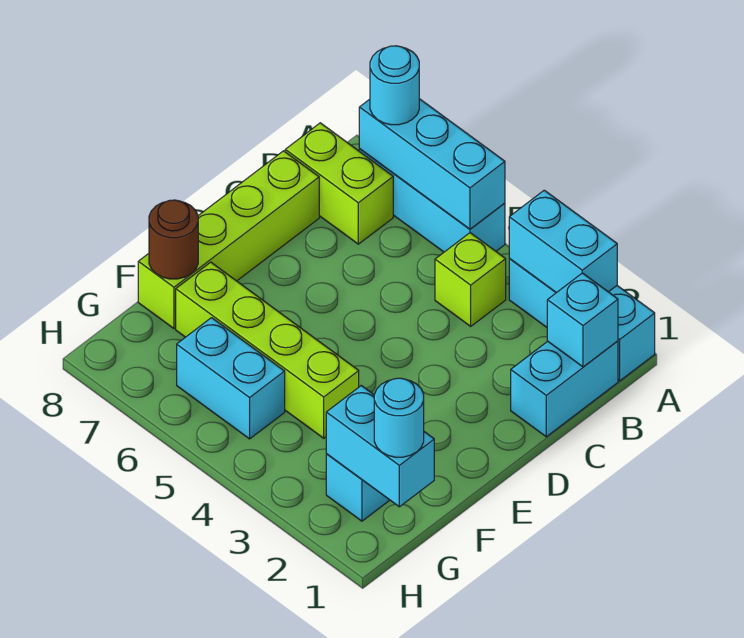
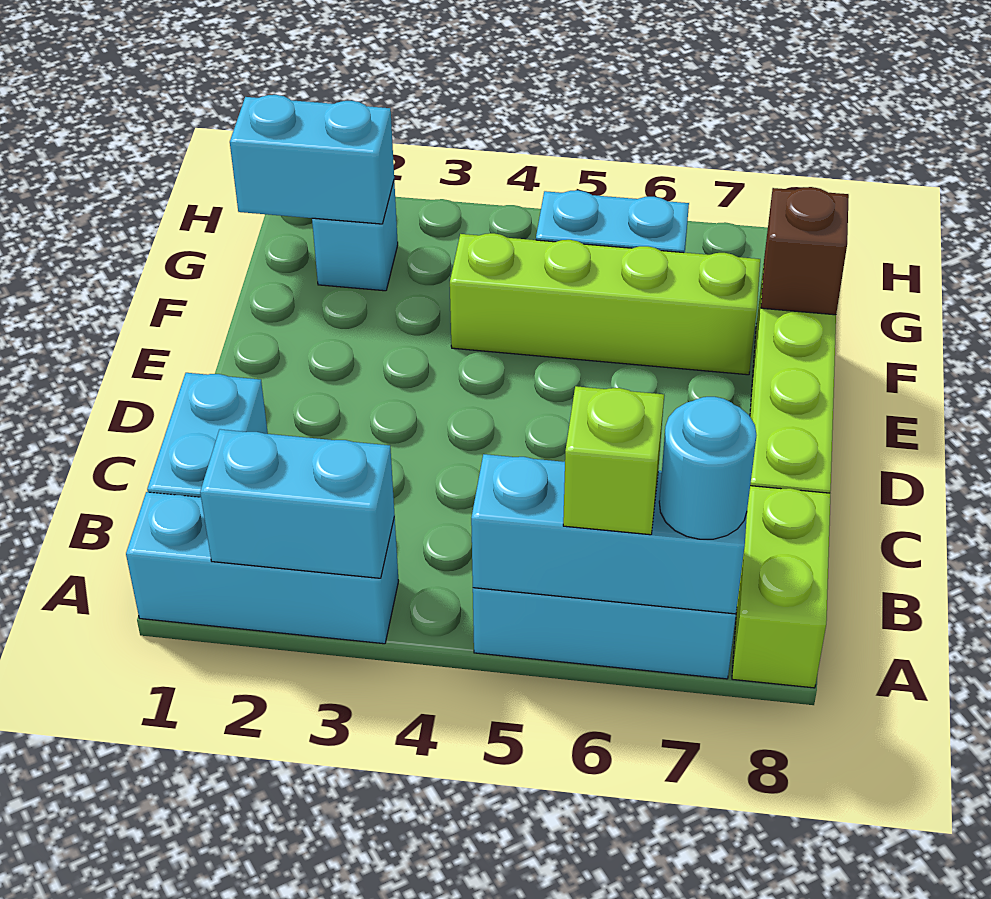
cyan 1x1 brick [547,273,618,367] -> none
lime 1x1 brick [435,233,506,326] -> lime 1x1 brick moved to [563,386,664,535]
lime 1x2 brick [285,123,393,244] -> lime 1x2 brick turned to [732,486,830,688]
brown 1x1 round brick [149,200,198,279] -> brown 1x1 brick [761,187,849,315]
cyan 1x1 round brick [374,378,424,457] -> none

